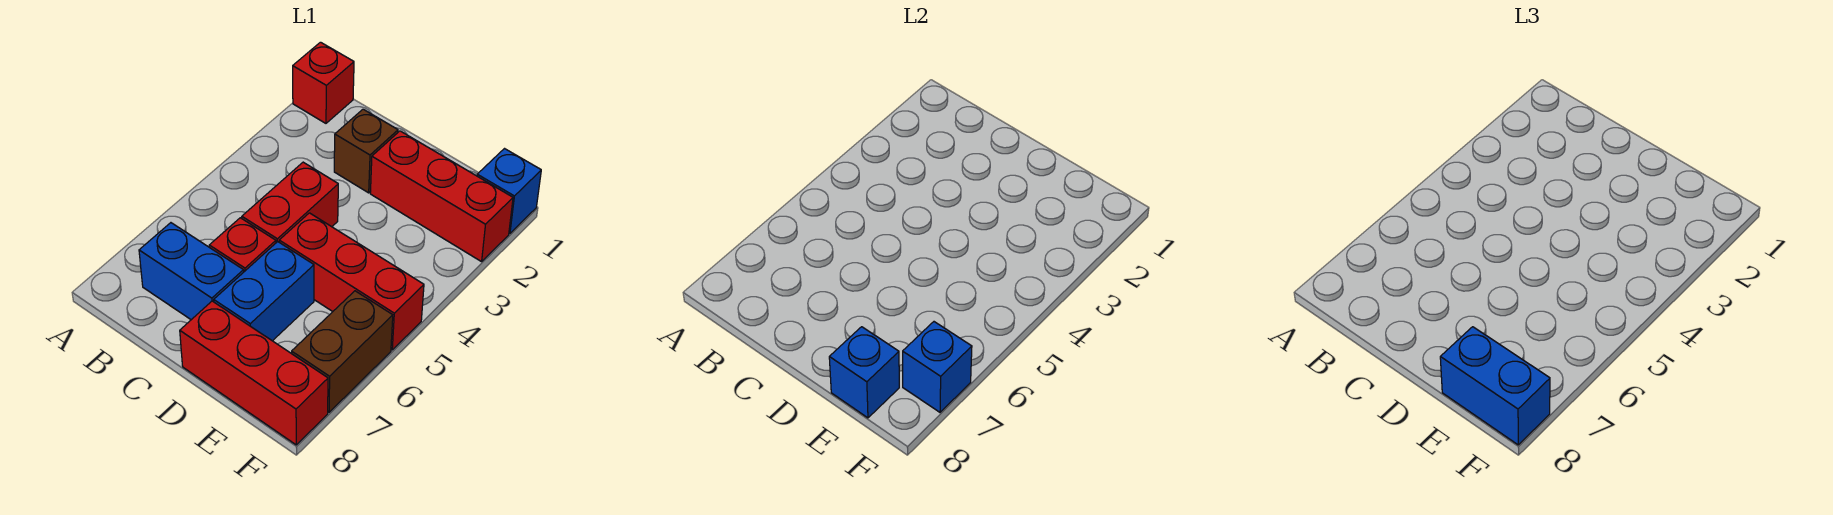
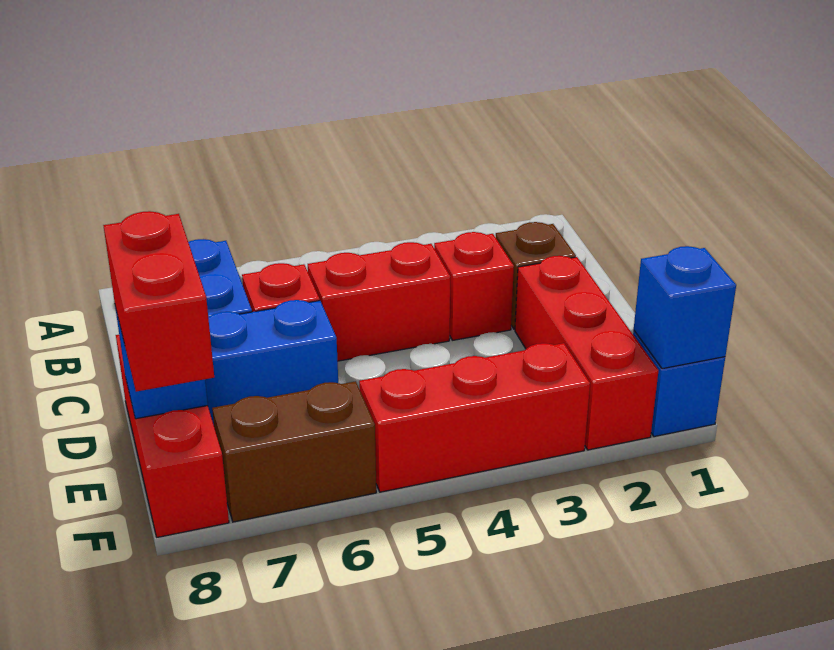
red 1x1 brick [293,42,354,123] -> red 1x1 brick moved to [434,232,514,340]
red 1x3 brick [279,213,424,350] -> red 1x3 brick turned to [359,343,590,492]
blue 1x2 brick [1440,327,1550,445] -> red 1x2 brick [103,211,214,392]
blue 1x1 brick [903,322,972,412] -> blue 1x1 brick moved to [634,246,736,369]

